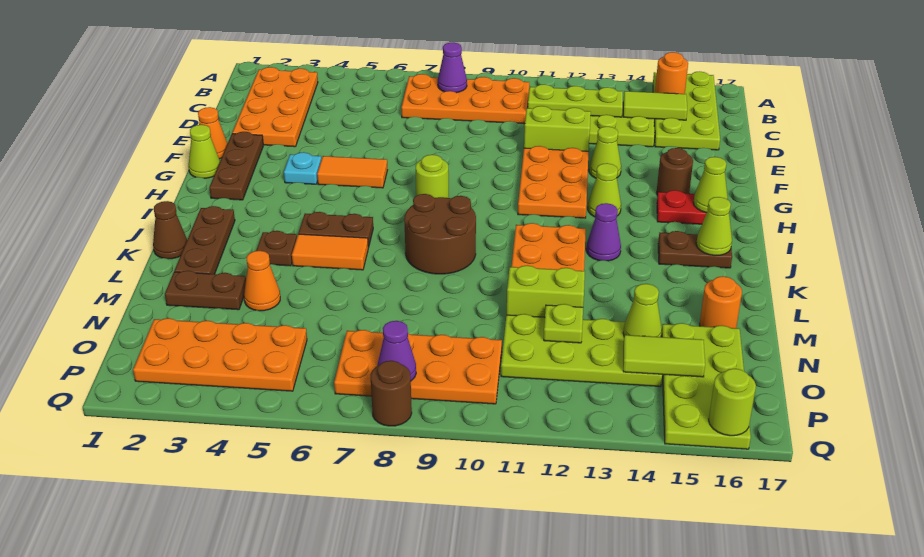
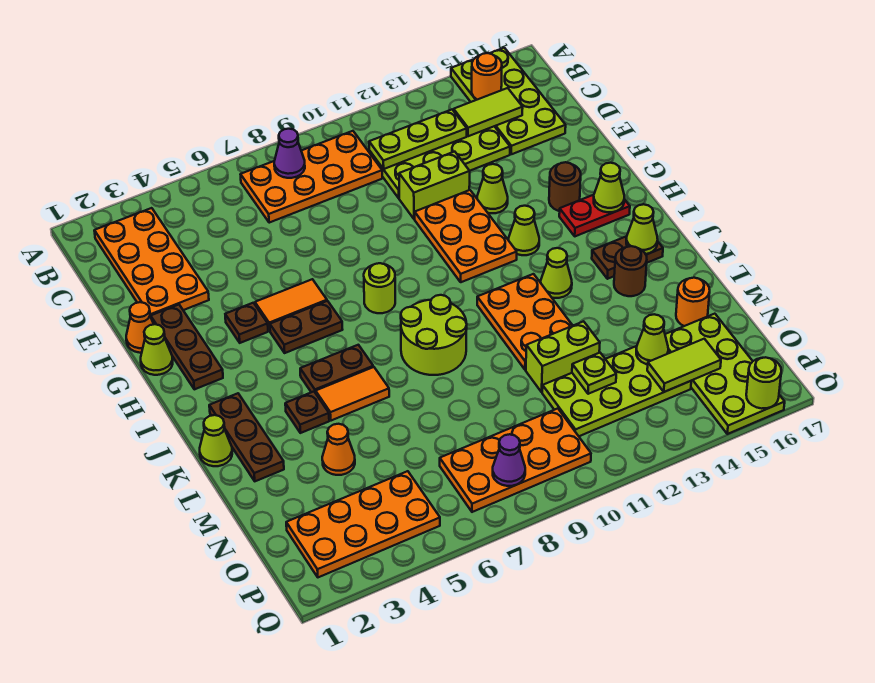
cyan 1x1 plate [284,152,321,184] -> brown 1x1 plate [225,303,268,343]
brown 2x2 round brick [404,194,476,274] -> lime 2x2 round brick [401,295,467,375]
purple 1x1 cone [586,203,621,261] -> lime 1x1 cone [541,248,572,298]
brown 1x1 cone [153,201,187,259] -> lime 1x1 cone [200,415,232,466]
brown 1x2 plate [165,271,246,310] -> brown 1x2 plate moved to [270,301,343,353]
brown 1x1 round brick [371,361,412,426] -> brown 1x1 round brick moved to [614,246,647,296]

